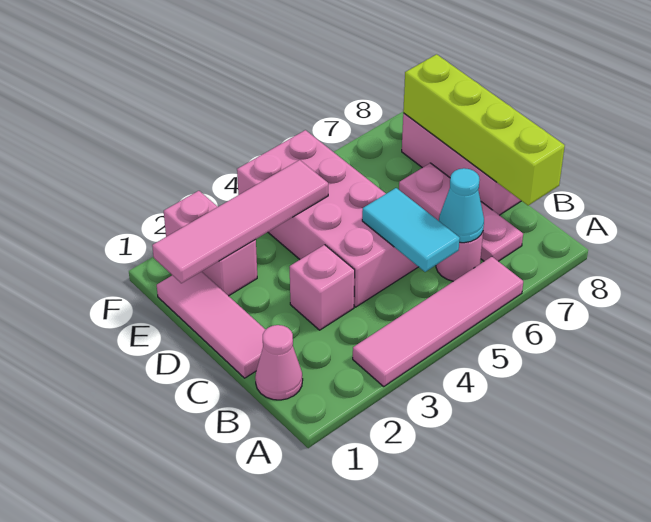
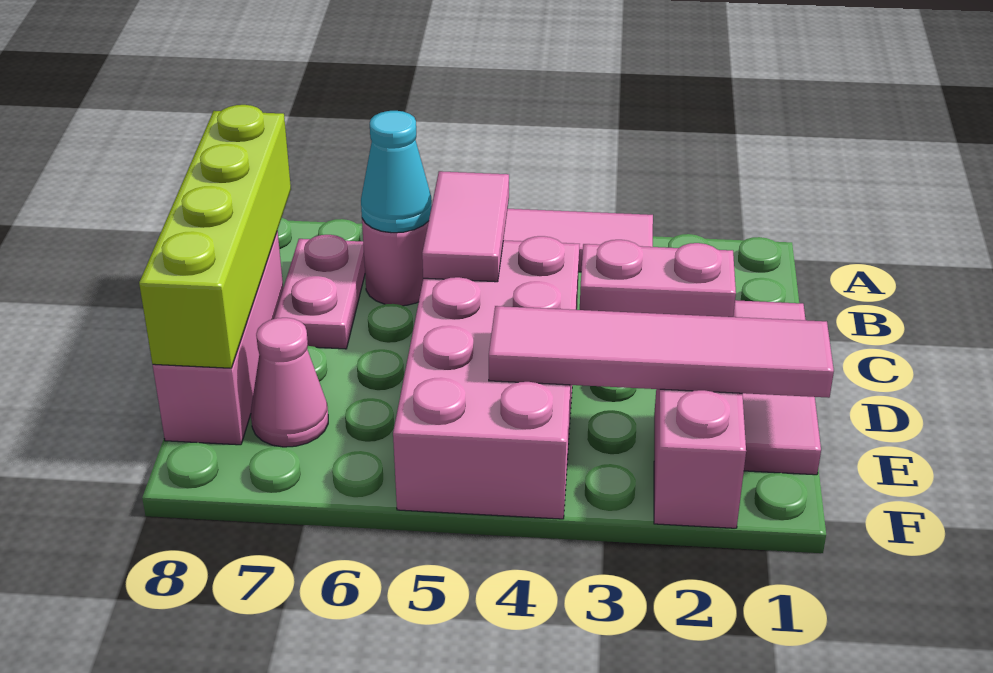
pink 1x1 cone [255,325,303,400] -> pink 1x1 cone moved to [251,318,328,447]
cyan 1x2 tile [362,188,460,272] -> pink 1x2 tile [422,171,509,282]
pink 1x3 plate [399,163,523,261] -> pink 1x2 plate [274,235,365,349]
pink 1x1 brick [290,245,355,330] -> pink 1x2 brick [580,240,736,317]

